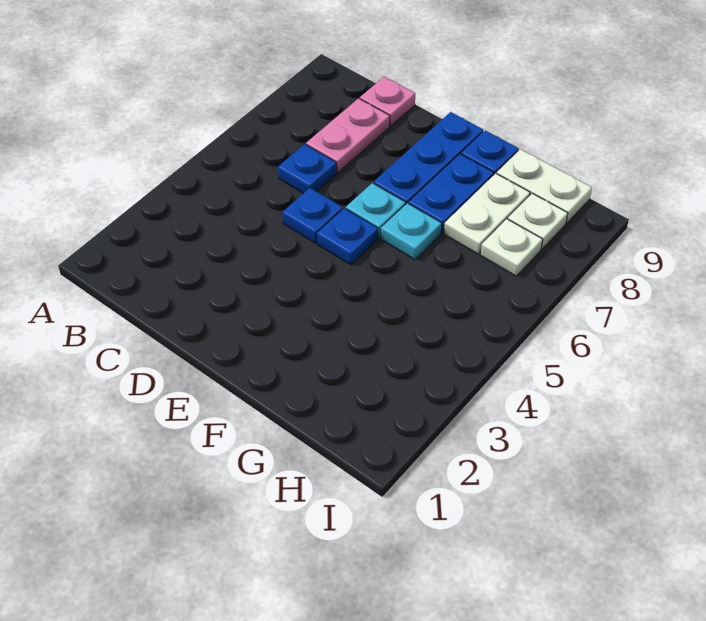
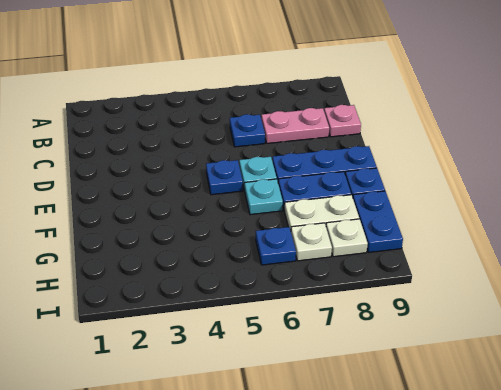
blue 1x1 plate [283,188,343,243] -> blue 1x1 plate moved to [256,227,296,265]
white 1x2 plate [497,149,592,223] -> blue 1x2 plate [353,191,403,252]

